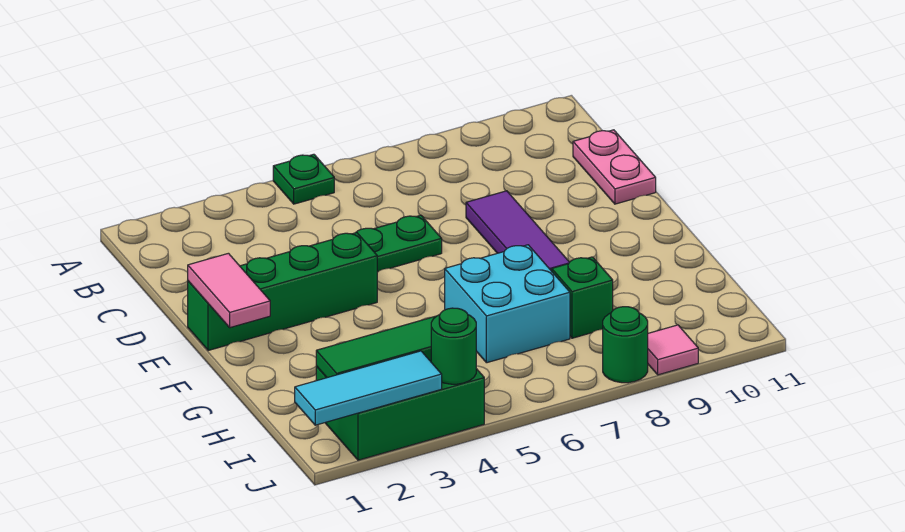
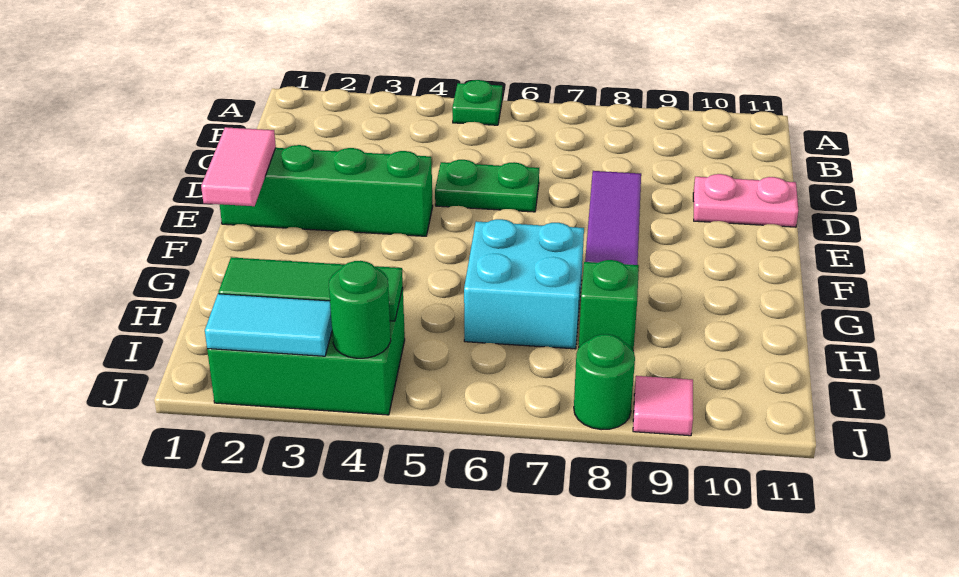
pink 1x2 plate [573,130,656,204] -> pink 1x2 plate turned to [693,174,799,227]
cyan 1x3 tile [295,351,442,425] -> cyan 1x2 tile [205,294,332,356]

